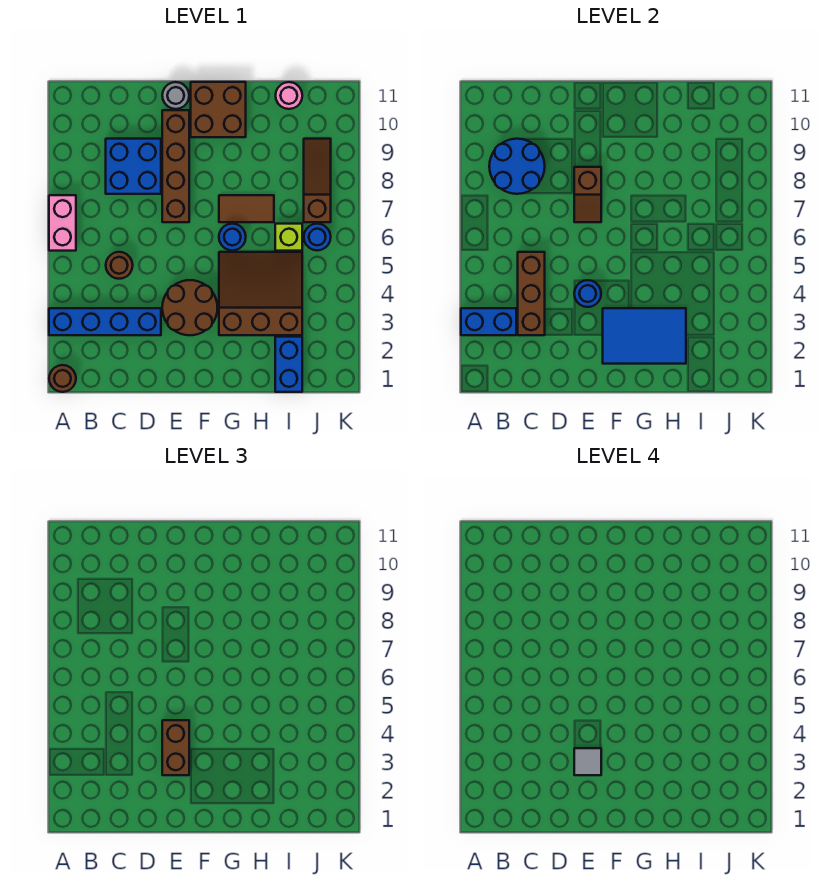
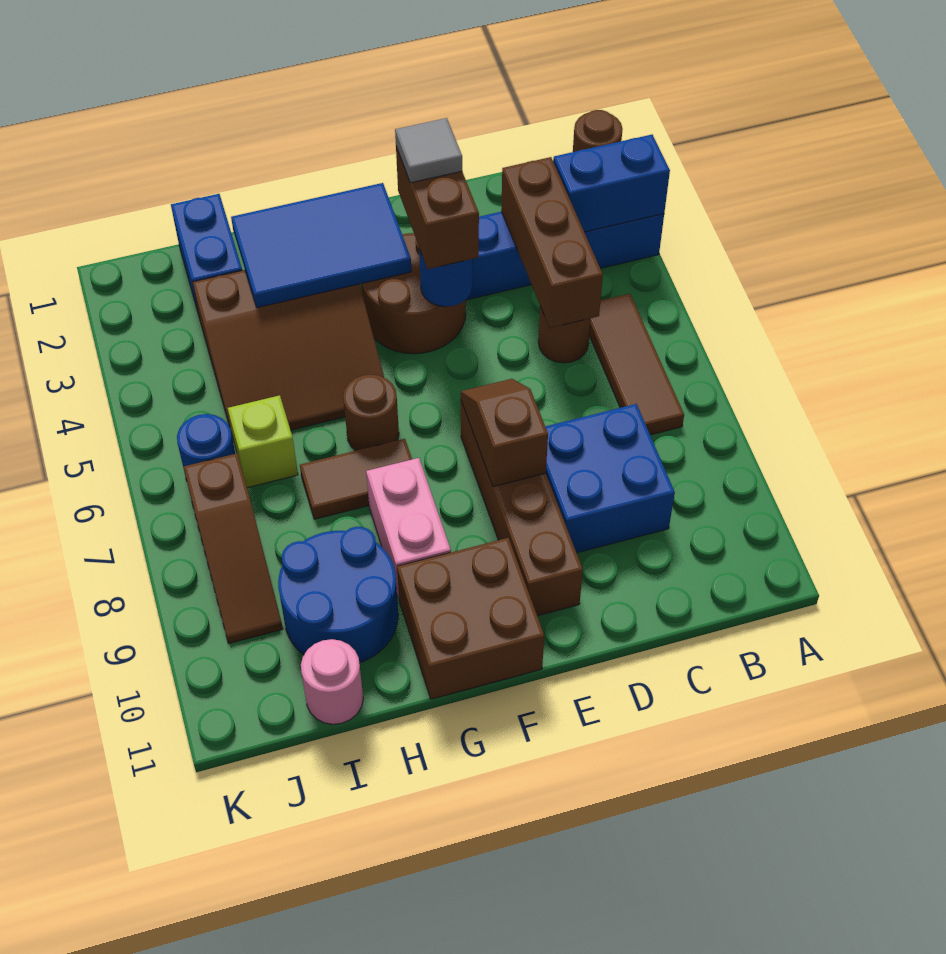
pink 1x2 brick [49,195,76,251] -> pink 1x2 brick moved to [366,458,451,599]
none -> brown 1x3 tile [589,294,684,435]
blue 2x2 round brick [489,139,545,194] -> blue 2x2 round brick moved to [278,527,398,663]
grey 1x1 round brick [162,82,189,109] -> none
blue 1x1 round brick [219,224,246,251] -> brown 1x1 round brick [343,375,399,451]

